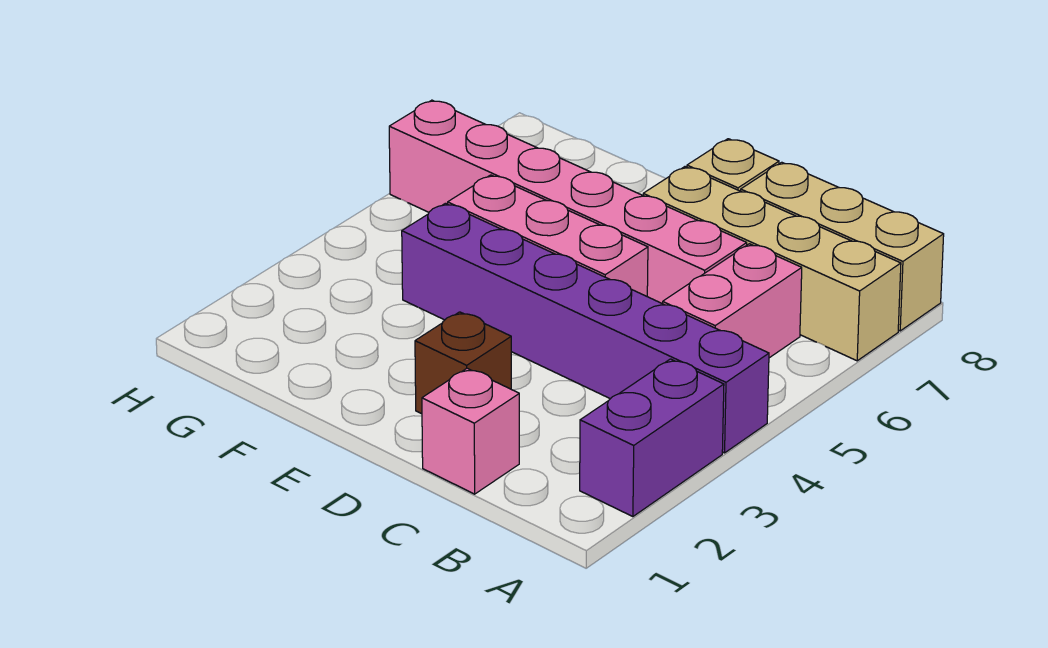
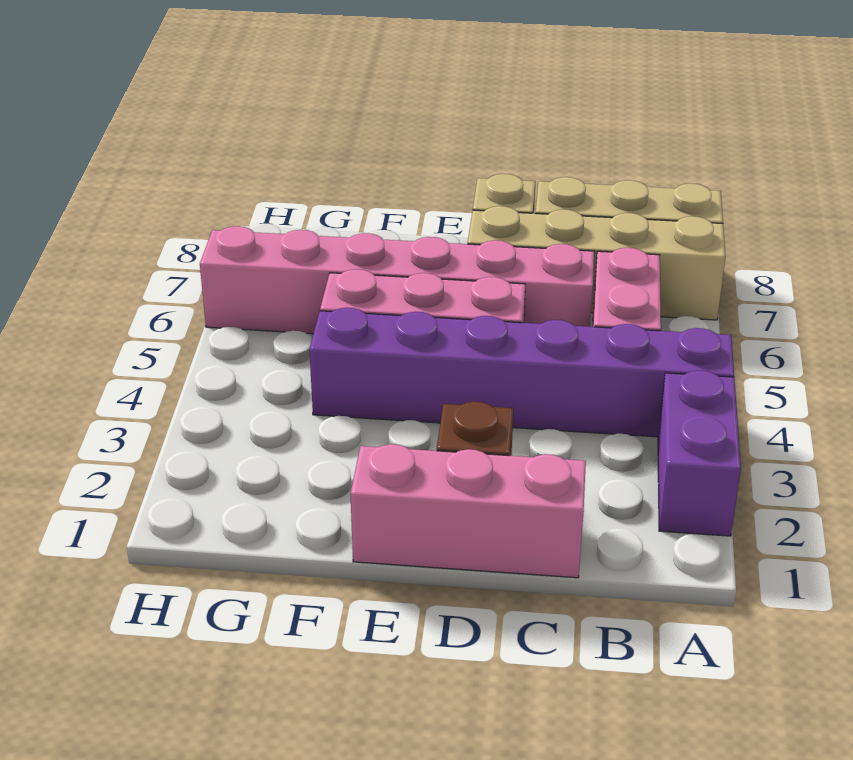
pink 1x1 brick [422,368,519,494] -> pink 1x3 brick [350,444,586,578]

